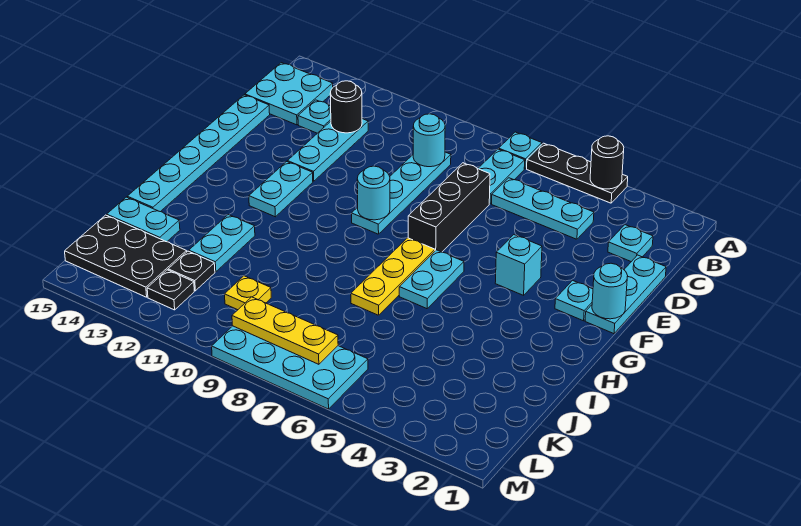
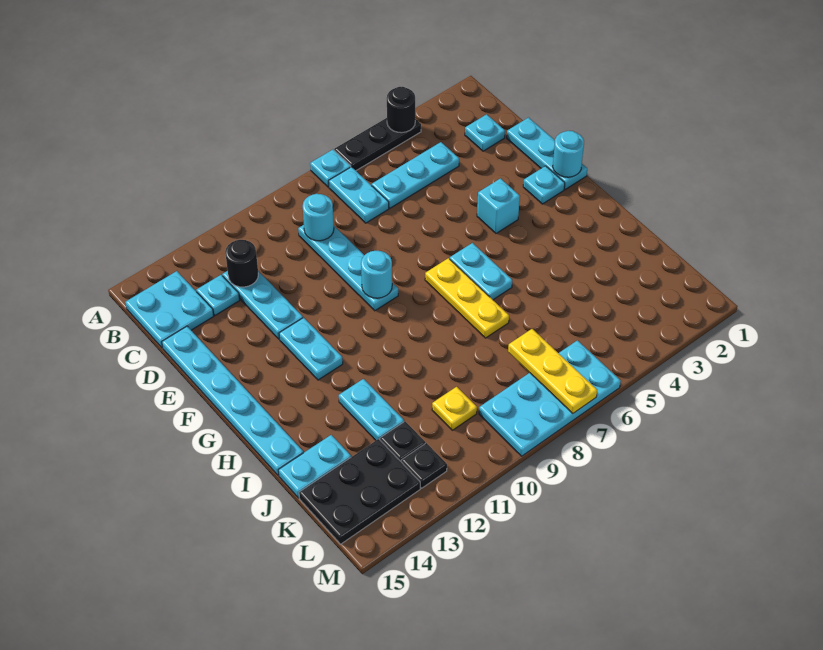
black 1x3 brick [408,163,490,252] -> none
yellow 1x3 plate [232,297,338,364] -> yellow 1x3 plate turned to [508,329,597,414]

